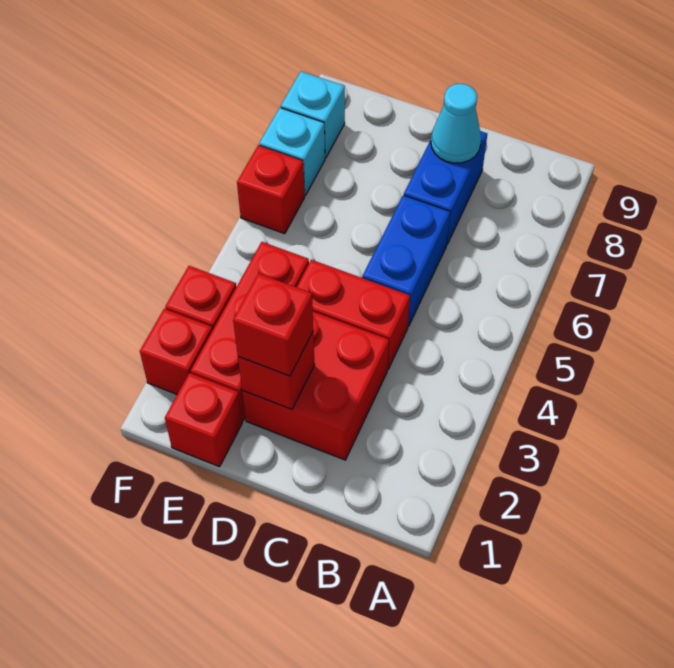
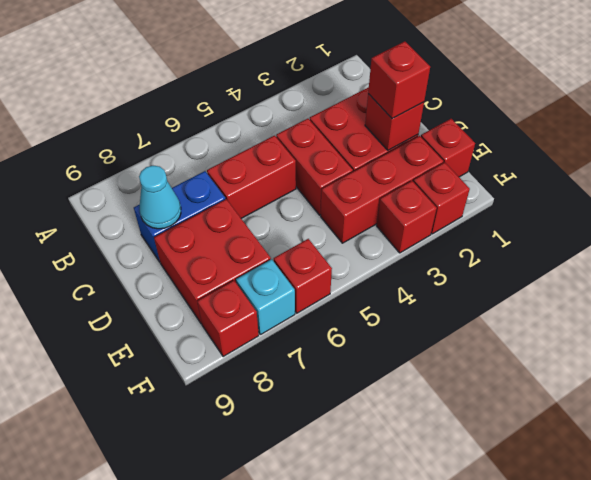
blue 1x2 brick [362,195,450,327] -> red 1x2 brick [207,136,296,218]
none -> red 2x2 brick [154,199,271,324]
cyan 1x1 brick [281,71,345,158] -> red 1x1 brick [197,280,259,357]

